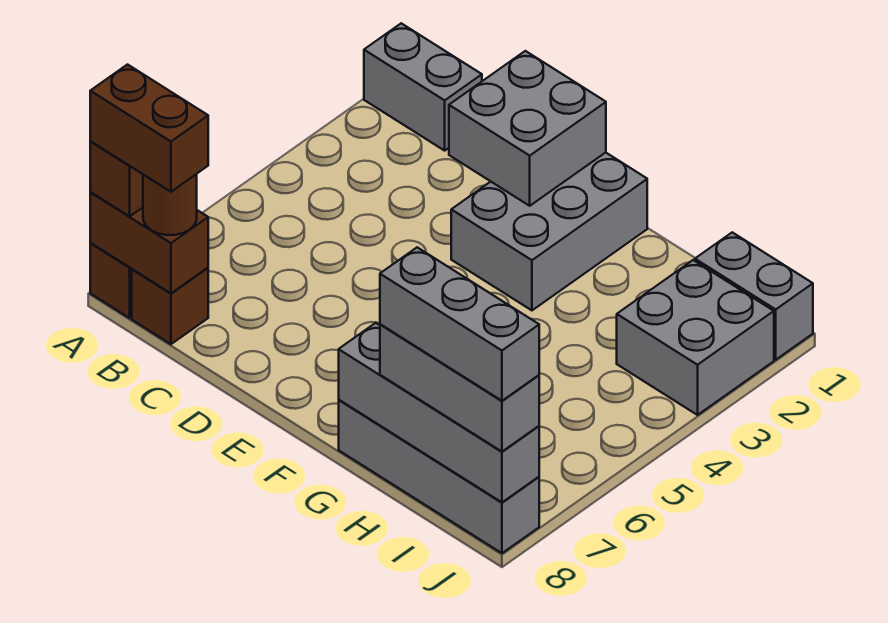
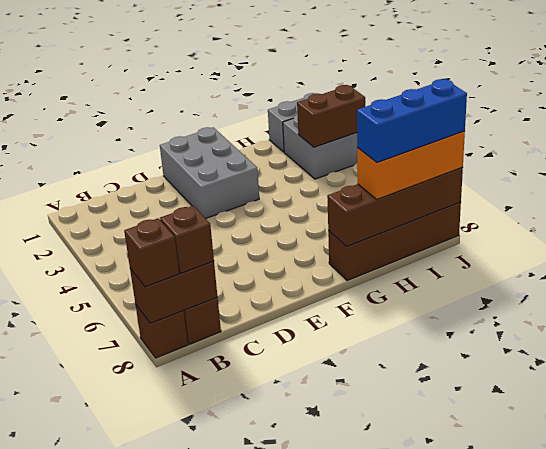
grey 1x2 brick [364,23,482,151] -> none
brown 1x2 brick [90,65,208,192] -> brown 1x2 brick moved to [297,85,365,147]
brown 1x1 round brick [143,174,197,235] -> brown 1x1 brick [160,206,214,273]
grey 2x2 brick [449,51,606,206] -> none
grey 1x4 brick [339,400,539,553] -> brown 1x4 brick [328,202,461,281]
grey 1x4 brick [339,323,539,502] -> brown 1x4 brick [327,167,463,247]
grey 1x3 brick [380,324,539,452] -> orange 1x3 brick [357,131,465,199]
grey 1x3 brick [380,247,539,401] -> blue 1x3 brick [357,79,467,163]

